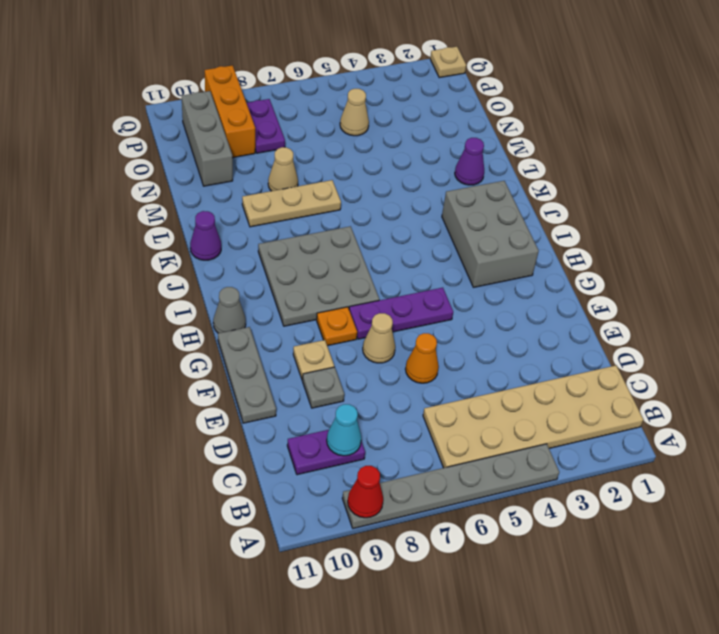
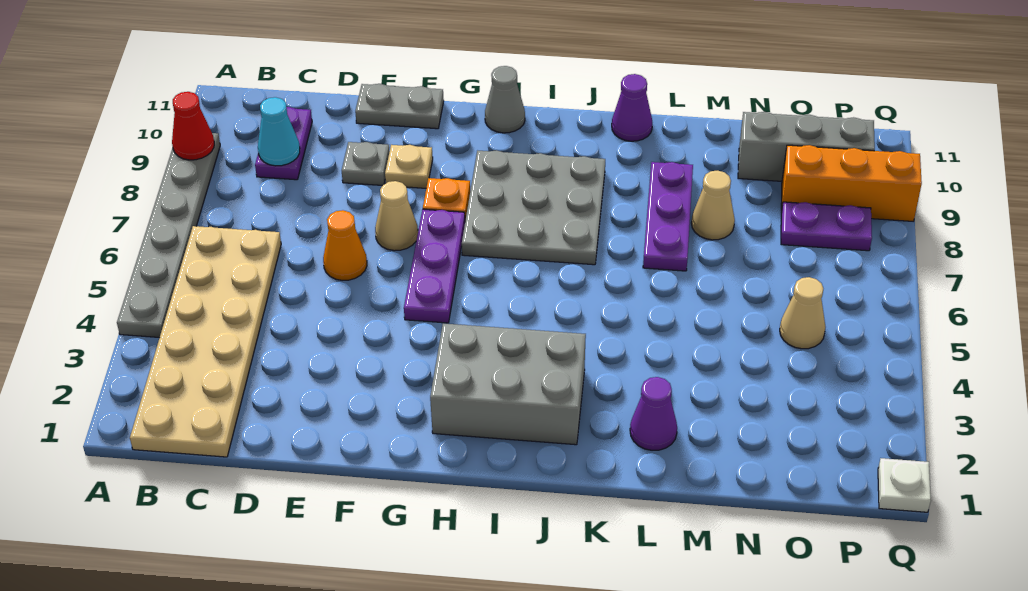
grey 1x3 plate [218,327,276,423] -> grey 1x2 plate [355,84,444,129]
tan 1x3 plate [242,180,341,227] -> purple 1x3 plate [643,162,693,271]
tan 1x1 plate [430,47,466,78] -> white 1x1 plate [878,458,931,512]

